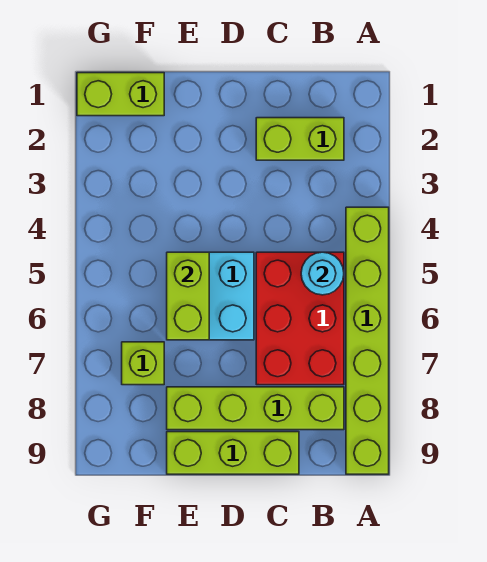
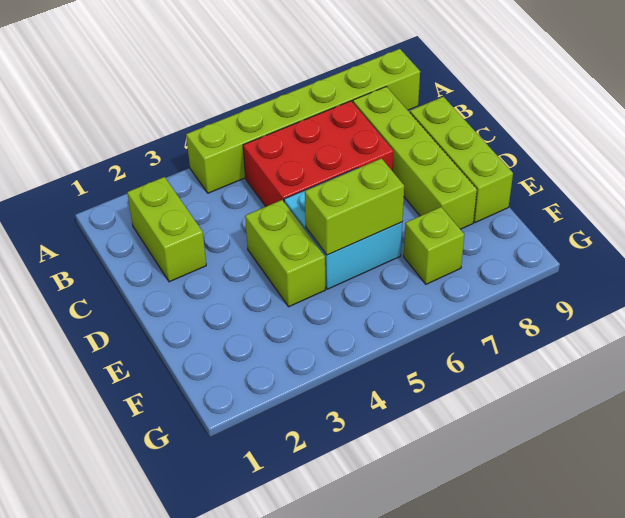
cyan 1x1 round brick [301,252,344,295] -> none
lime 1x2 brick [77,73,164,116] -> lime 1x2 brick moved to [245,200,325,307]

